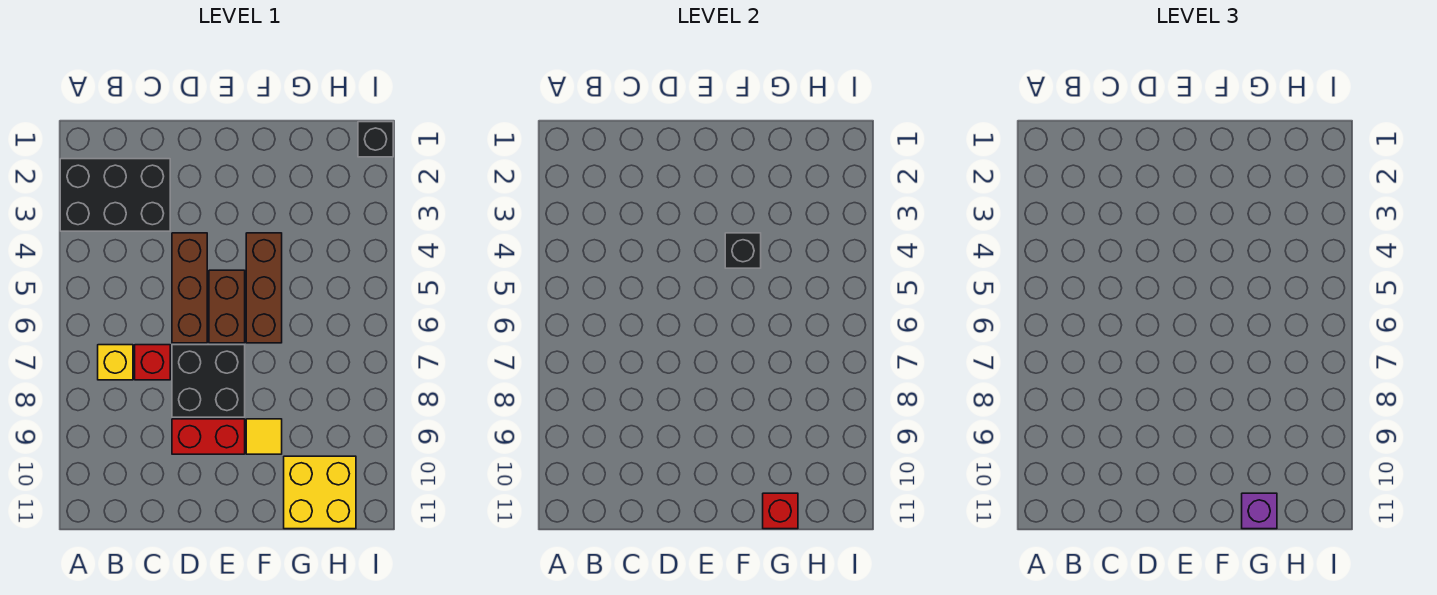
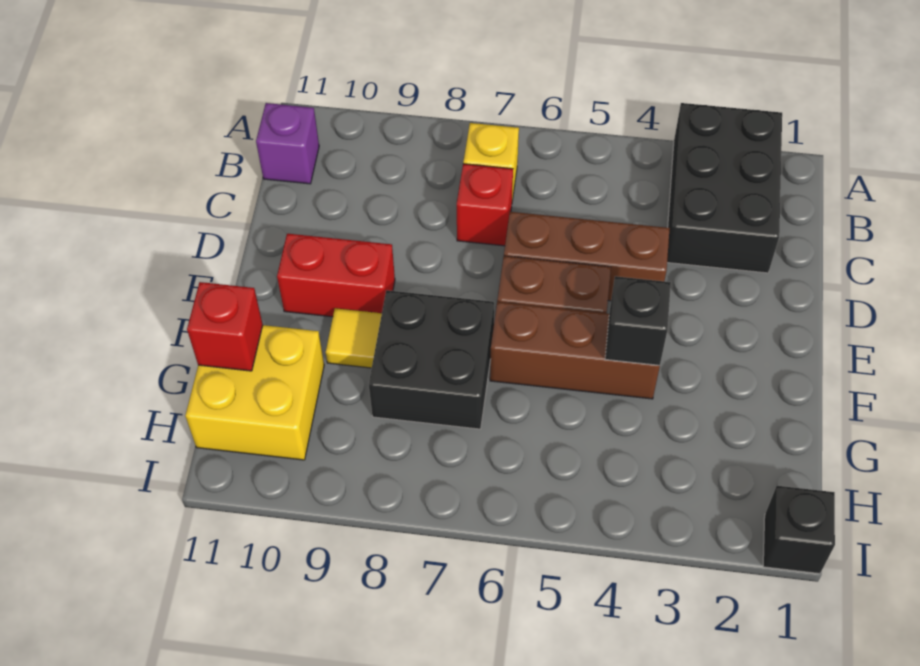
black 2x2 brick [172,345,245,417] -> black 2x2 brick moved to [369,290,494,429]
red 1x2 brick [172,419,245,454] -> red 1x2 brick turned to [277,234,395,317]
purple 1x1 brick [1242,493,1277,529] -> purple 1x1 brick moved to [256,103,319,184]

